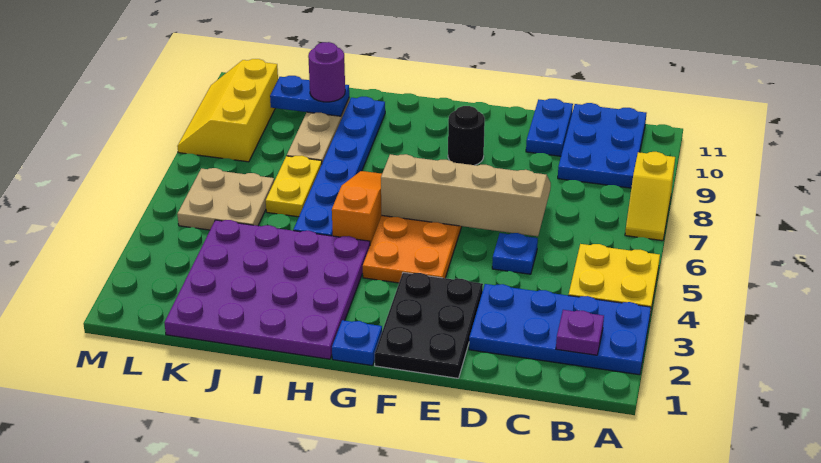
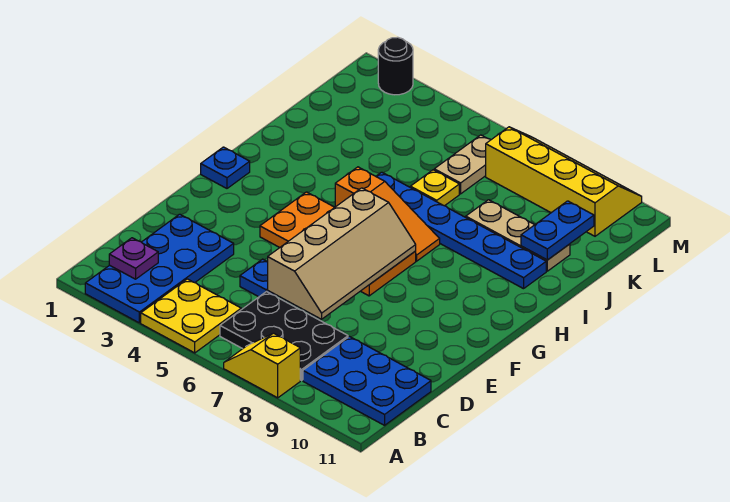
blue 1x2 plate [526,99,573,156] -> none
black 2x3 plate [375,272,483,378] -> black 2x3 plate moved to [220,291,348,380]
black 1x1 round brick [448,106,485,165] -> black 1x1 round brick moved to [378,37,413,95]
purple 4x4 plate [164,220,370,359] -> none
yellow 1x2 plate [266,155,322,217] -> yellow 1x1 plate [410,170,459,206]
purple 1x1 round brick [308,42,345,102] -> none
tan 2x2 plate [177,168,274,230] -> tan 1x2 plate [434,135,490,194]
yellow 2x3 slope [177,59,278,162] -> yellow 2x4 slope [486,127,642,236]

